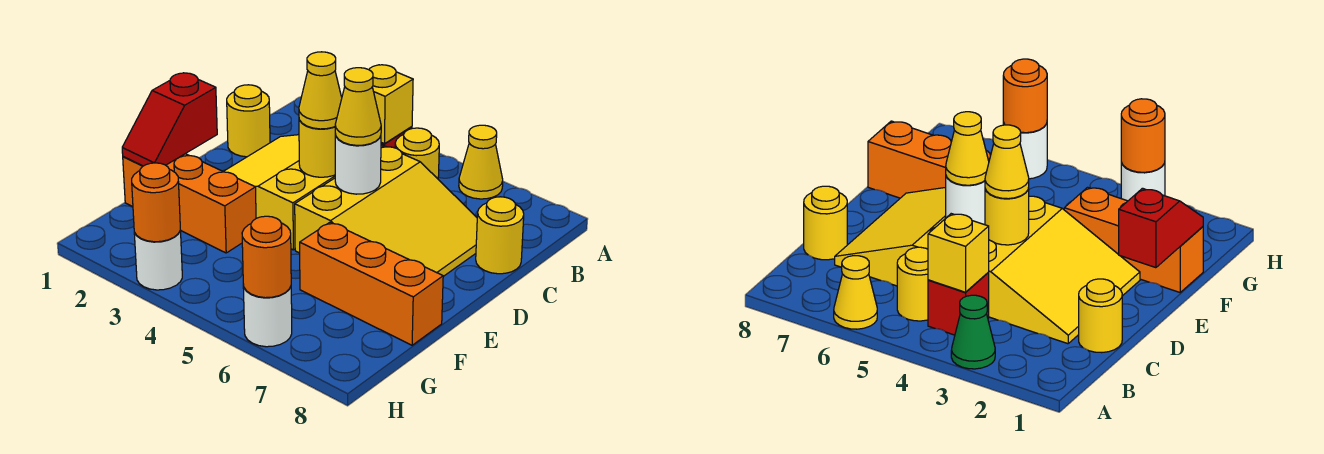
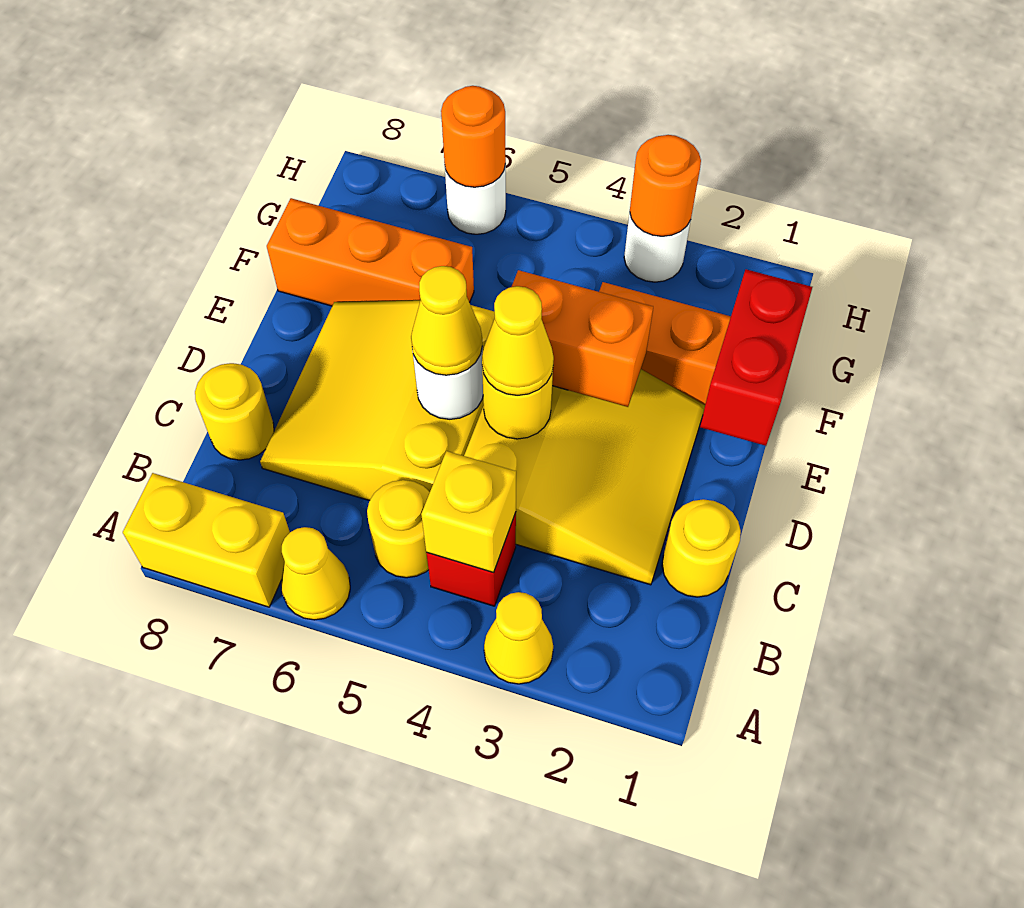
green 1x1 cone [951,295,995,369] -> yellow 1x1 cone [484,592,553,684]
none -> yellow 1x2 brick [123,473,290,607]
red 1x2 slope [122,73,217,166] -> red 1x2 brick [700,269,812,446]
none -> orange 1x2 brick [512,270,653,407]

